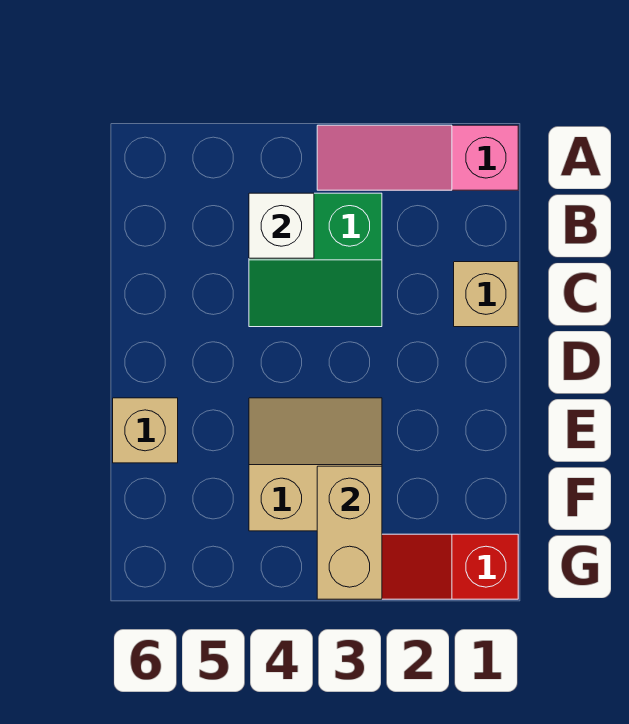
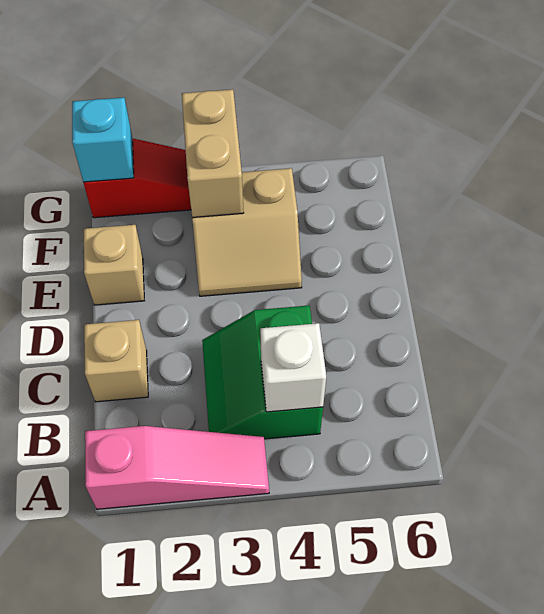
green 2x2 slope [249,193,382,327] -> green 2x2 slope turned to [202,305,323,439]
tan 1x1 brick [113,398,178,463] -> tan 1x1 brick moved to [84,225,144,305]
none -> cyan 1x1 brick [72,98,134,182]

